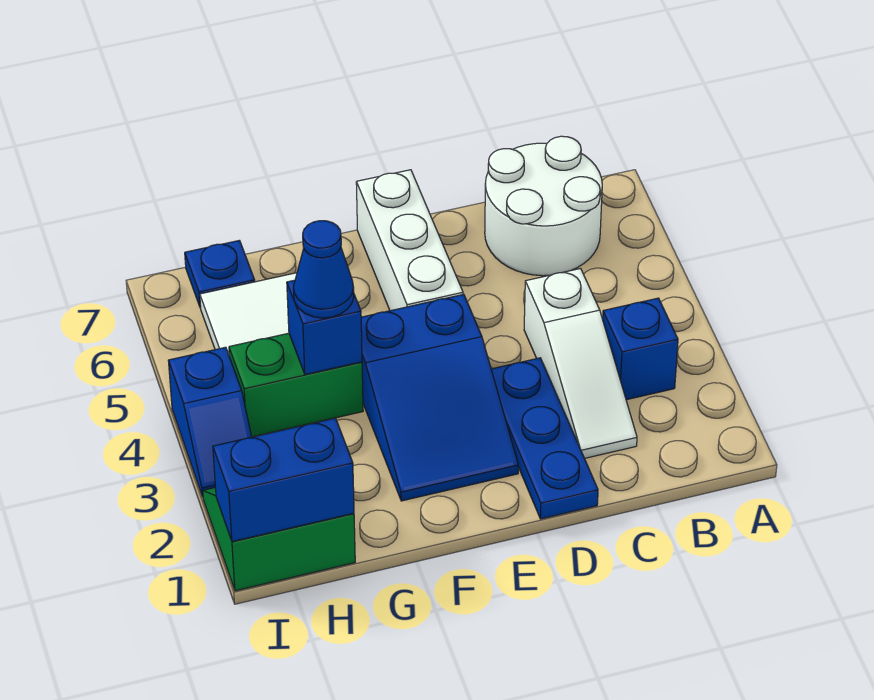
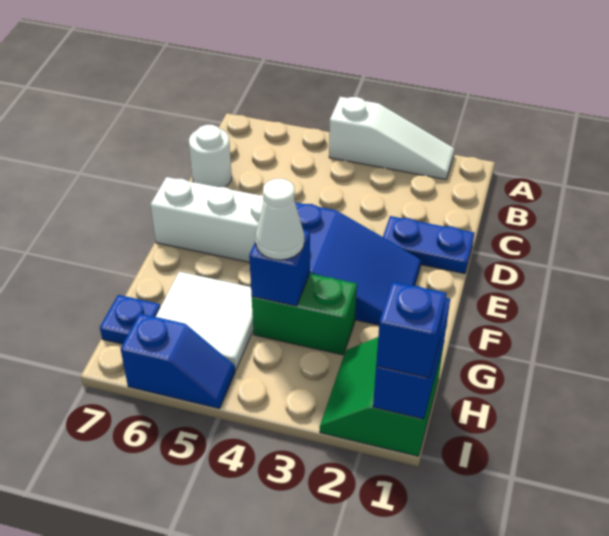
blue 1x1 brick [603,298,678,400] -> blue 1x1 brick moved to [376,282,446,378]
white 2x2 round brick [485,136,602,276] -> white 1x1 round brick [189,125,232,187]
white 1x3 slope [524,269,637,458] -> white 1x3 slope moved to [329,97,454,180]
blue 1x3 plate [491,358,598,519] -> blue 1x2 plate [383,216,474,274]
green 1x2 brick [229,333,363,437] -> green 1x2 brick turned to [252,274,357,355]
blue 1x1 cone [293,221,354,318] -> white 1x1 cone [255,179,304,260]
blue 1x2 slope [168,347,252,497] -> blue 1x2 slope moved to [121,313,235,409]

